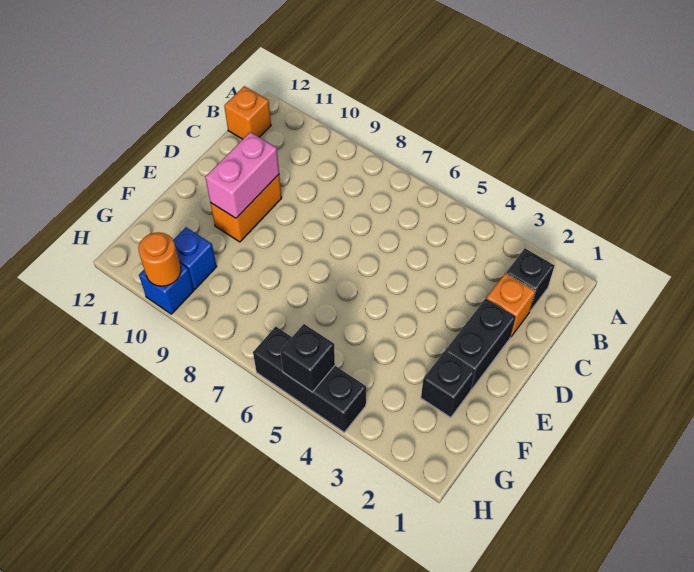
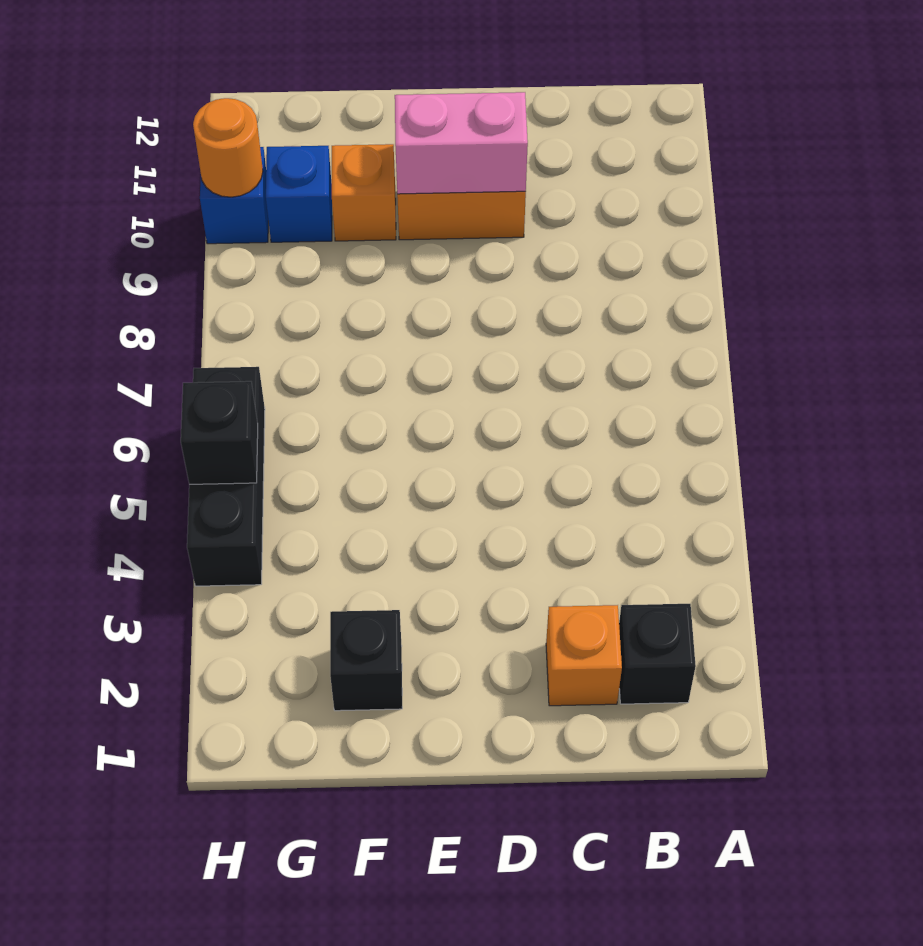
orange 1x1 brick [224,86,271,139] -> orange 1x1 brick moved to [332,144,396,241]
black 1x2 brick [445,299,516,390] -> none

